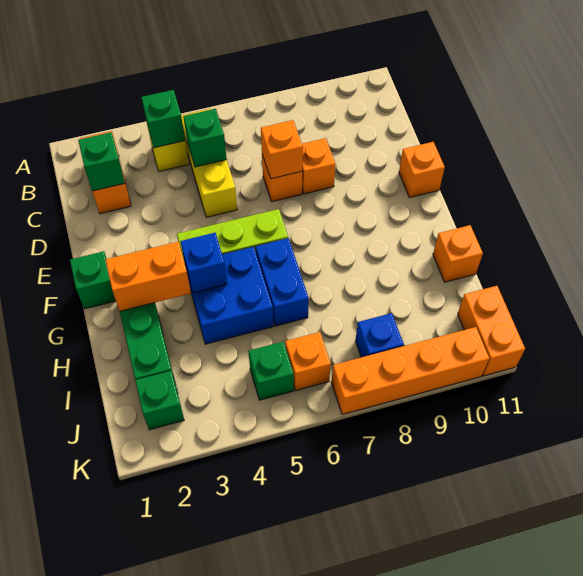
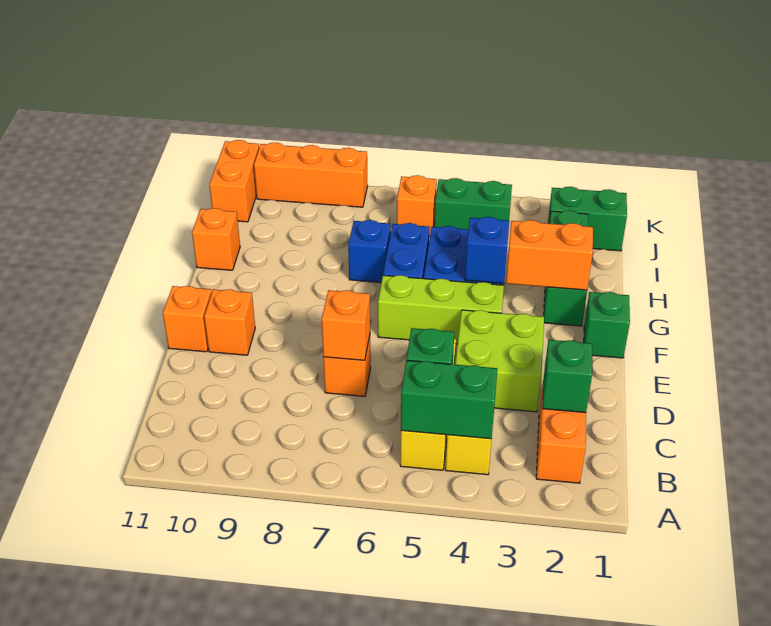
green 1x1 brick [141,90,185,148] -> green 1x2 brick [401,360,497,439]
none -> lime 2x2 brick [455,310,544,412]
orange 1x1 brick [302,138,335,194] -> orange 1x1 brick moved to [204,289,255,355]
green 1x1 brick [135,371,184,430] -> green 1x2 brick [548,187,627,251]
green 1x1 brick [248,342,294,400] -> green 1x2 brick [434,178,512,230]
blue 1x1 brick [355,313,404,357] -> blue 1x1 brick moved to [348,220,391,283]
orange 1x4 brick [331,327,489,415] -> orange 1x3 brick [254,143,368,207]

